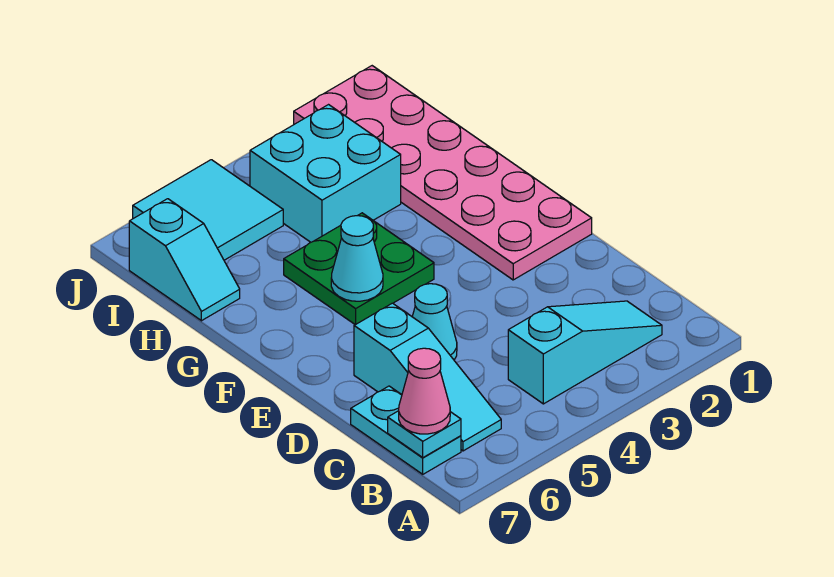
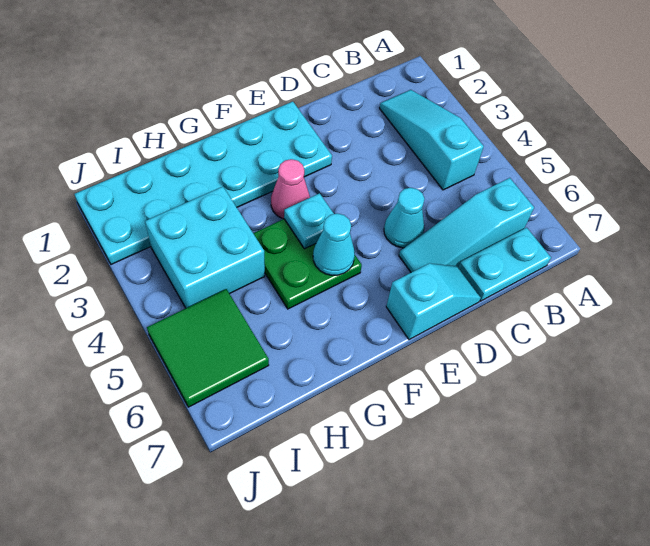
cyan 1x3 slope [354,303,501,451] -> cyan 1x3 slope turned to [399,178,534,272]
cyan 1x1 plate [388,411,461,457] -> cyan 1x1 plate moved to [284,193,334,249]
pink 1x1 cone [399,348,450,434] -> pink 1x1 cone moved to [271,159,310,219]
pink 2x6 plate [294,66,592,280] -> cyan 2x6 plate [74,102,332,264]
cyan 1x2 slope [129,199,240,321] -> cyan 1x2 slope moved to [386,263,481,340]
cyan 2x2 tile [133,160,283,260] -> green 2x2 tile [147,289,269,407]

